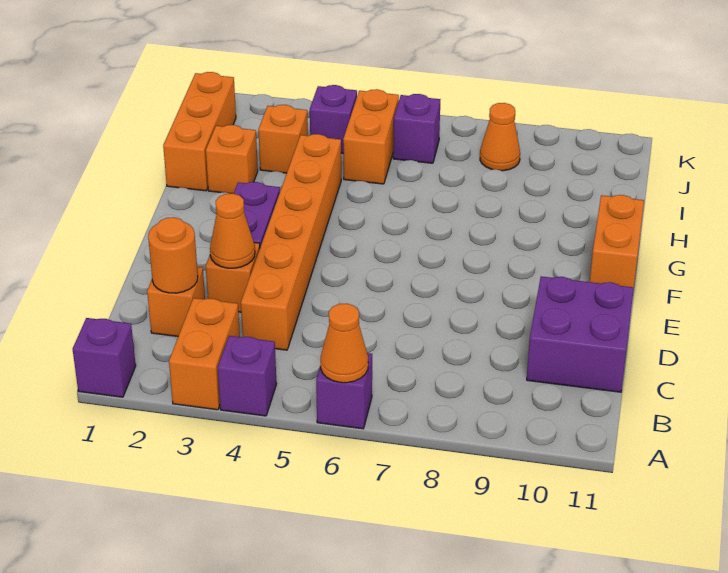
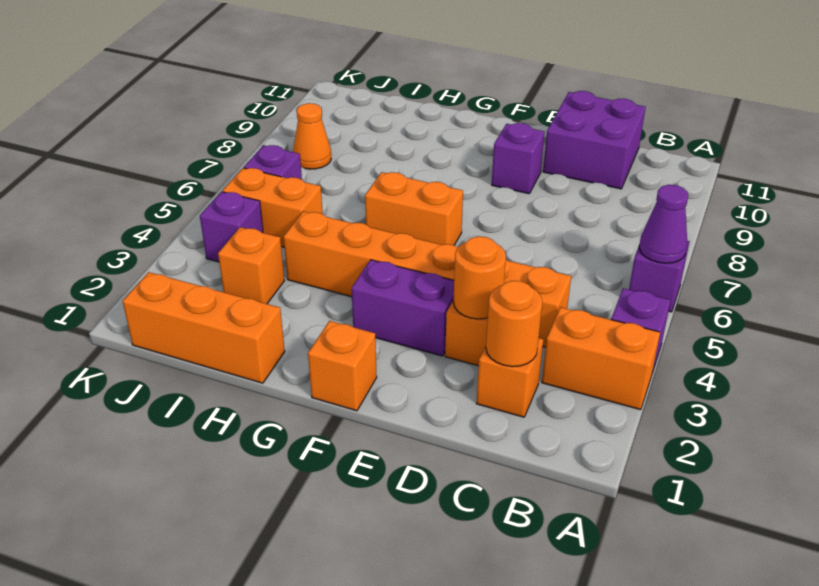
purple 1x1 brick [73,318,136,397] -> purple 1x1 brick moved to [492,123,544,194]
orange 1x1 cone [320,303,368,383] -> purple 1x1 cone [639,185,688,263]
orange 1x1 cone [210,194,255,268] -> orange 1x1 round brick [453,236,506,319]
orange 1x2 brick [590,195,644,287] -> orange 1x2 brick moved to [365,172,463,245]
orange 1x1 brick [206,125,258,194] -> orange 1x1 brick moved to [308,321,377,411]

